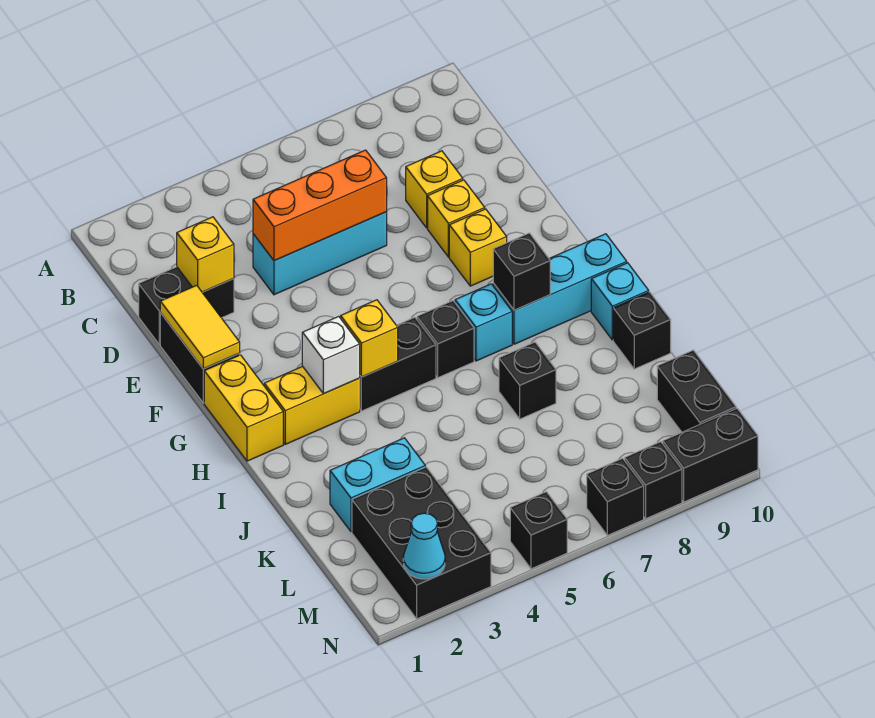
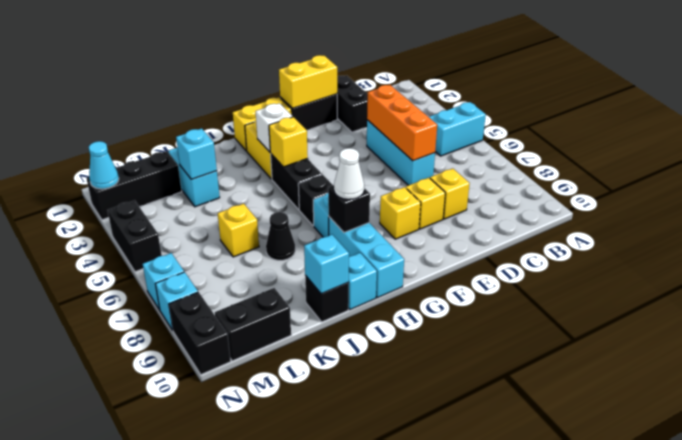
none -> cyan 1x2 brick [429,102,486,156]
yellow 1x1 brick [177,217,234,292] -> yellow 1x1 brick moved to [218,204,259,257]
yellow 1x2 tile [160,285,240,369] -> yellow 1x2 brick [279,55,337,108]
none -> white 1x1 cone [334,148,364,200]
black 1x1 brick [499,342,556,419] -> black 1x1 cone [266,212,295,260]
none -> cyan 1x1 brick [304,235,349,294]
none -> cyan 1x1 brick [176,128,217,179]
black 2x3 brick [352,467,491,619] -> black 1x3 brick [87,151,182,220]
black 1x1 brick [510,492,567,569] -> black 1x2 brick [108,200,162,272]
black 1x1 brick [587,458,644,535] -> cyan 1x1 brick [143,253,184,310]
black 1x1 brick [625,442,682,519] -> cyan 1x1 brick [155,272,198,330]

